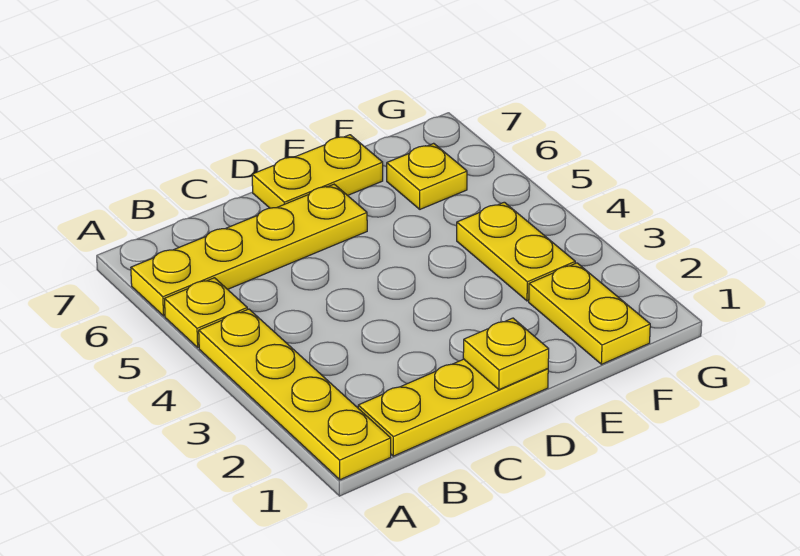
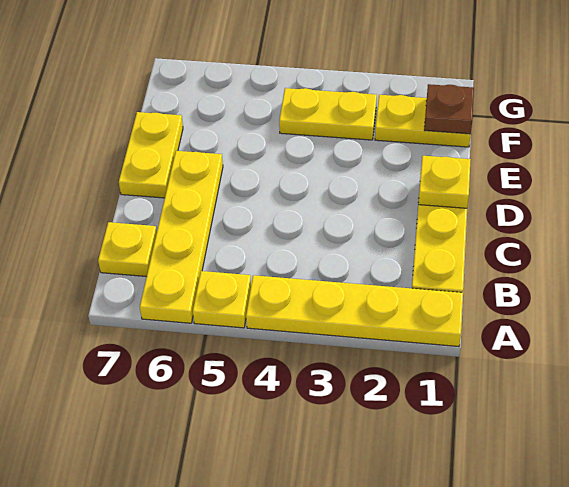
none -> brown 1x1 plate [424,84,474,134]
yellow 1x1 plate [387,143,467,209] -> yellow 1x1 plate moved to [98,222,157,277]

